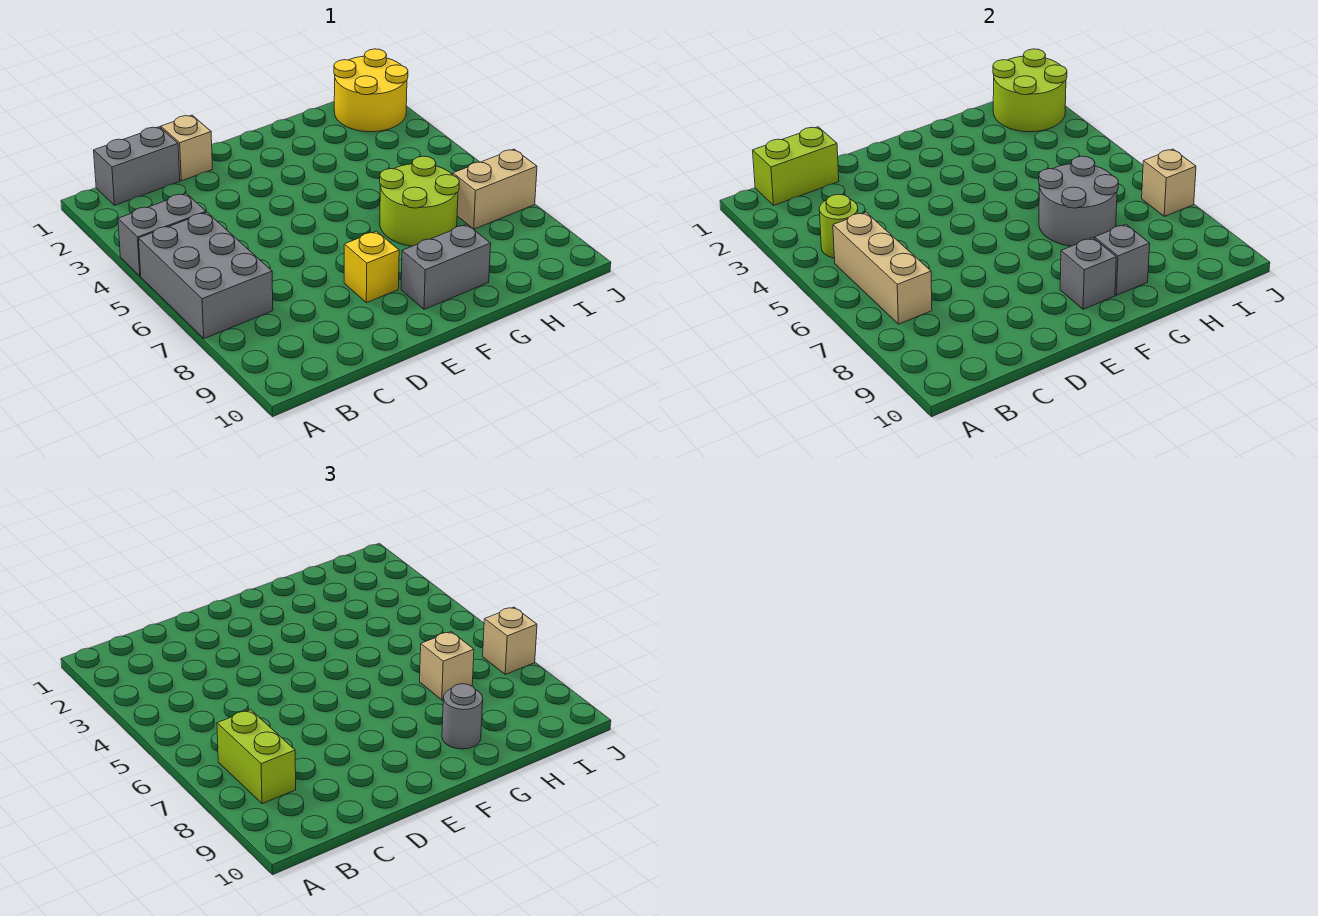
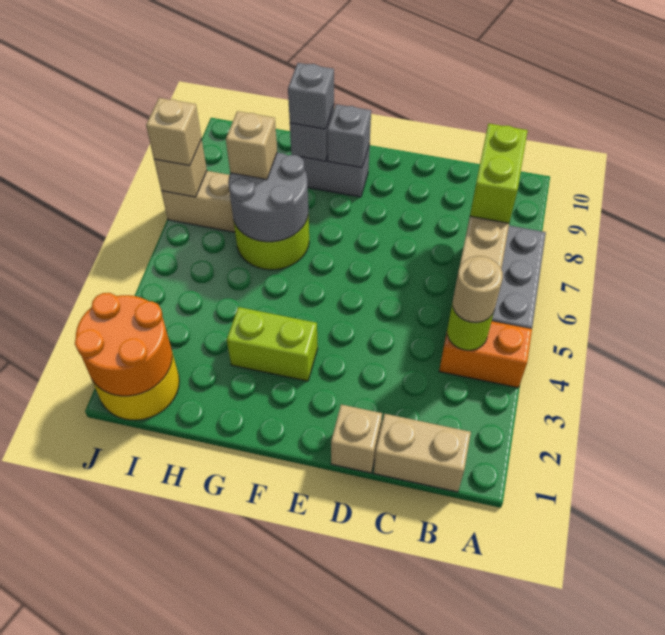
grey 1x2 brick [118,193,206,276] -> orange 1x2 brick [439,321,532,388]
grey 1x2 brick [94,127,180,205] -> tan 1x2 brick [374,414,471,492]
lime 1x2 brick [753,127,839,205] -> lime 1x2 brick moved to [227,307,318,381]
none -> tan 1x1 round brick [453,256,503,323]
yellow 1x1 brick [344,231,399,303] -> none
grey 1x1 round brick [442,684,483,749] -> grey 1x1 brick [288,63,334,129]
lime 2x2 round brick [993,49,1067,132] -> orange 2x2 round brick [75,293,172,396]

